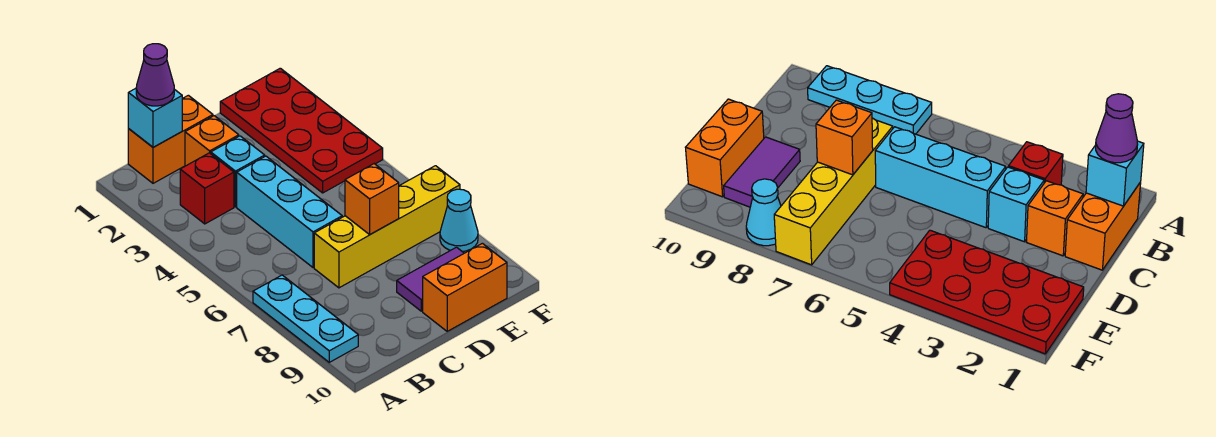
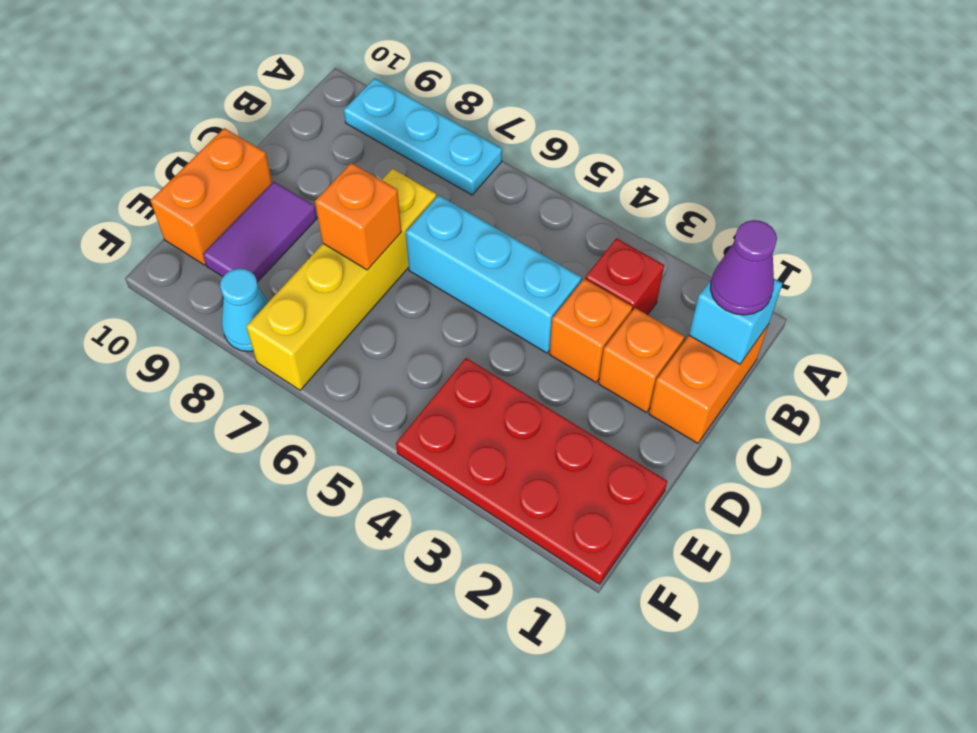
cyan 1x1 brick [211,136,265,207] -> orange 1x1 brick [549,279,632,382]

